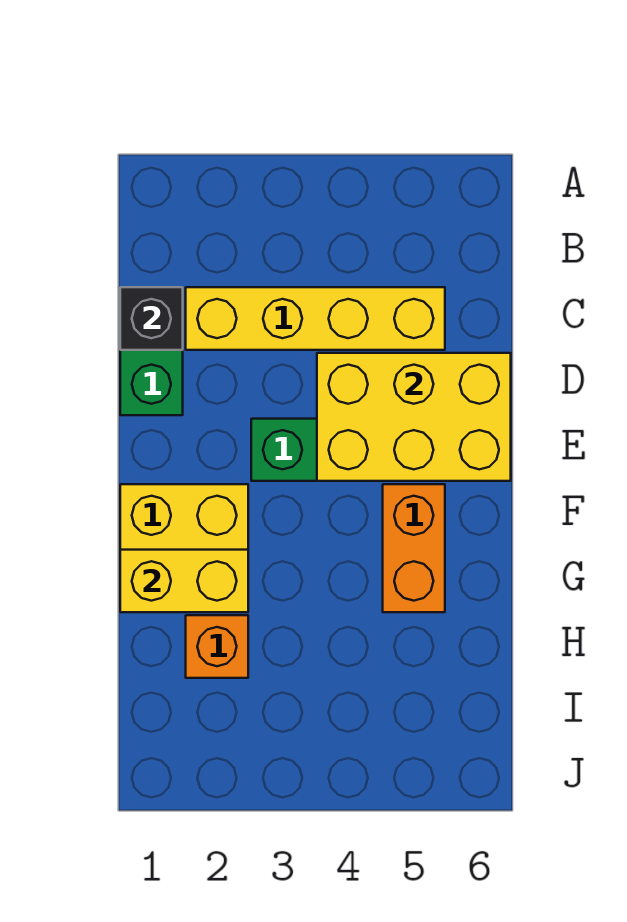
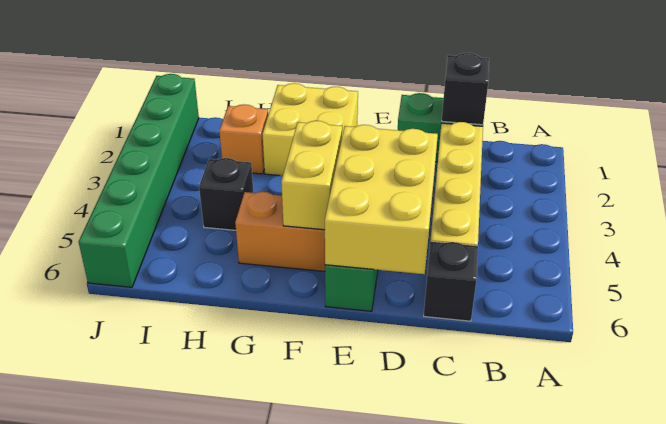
none -> black 1x1 brick [424,242,478,321]
yellow 1x2 brick [120,550,248,612] -> yellow 1x2 brick moved to [281,121,342,230]
none -> black 1x1 brick [199,158,253,230]
none -> green 1x6 brick [79,74,199,287]

